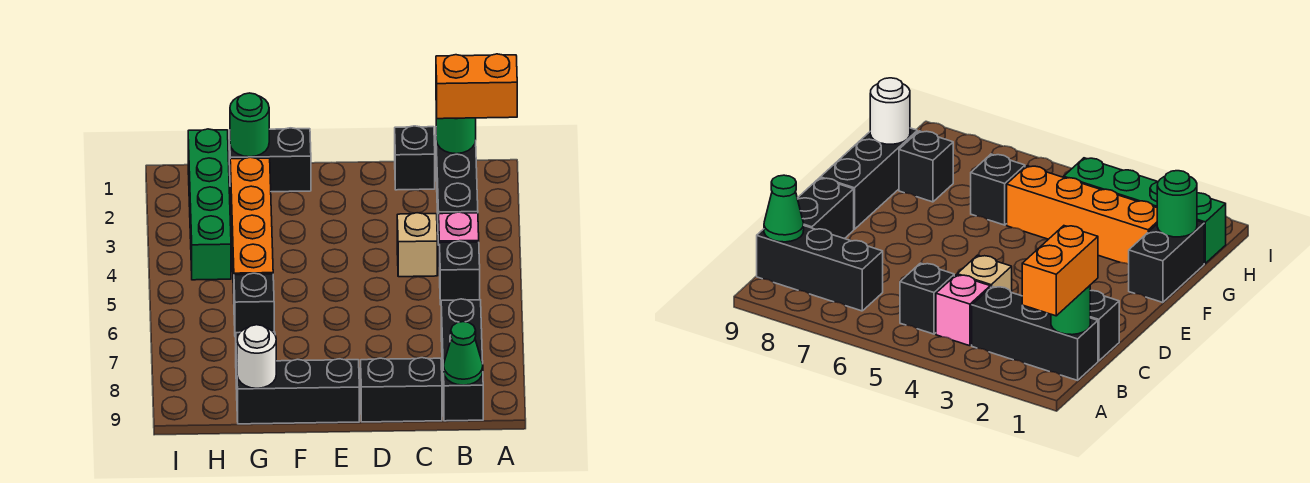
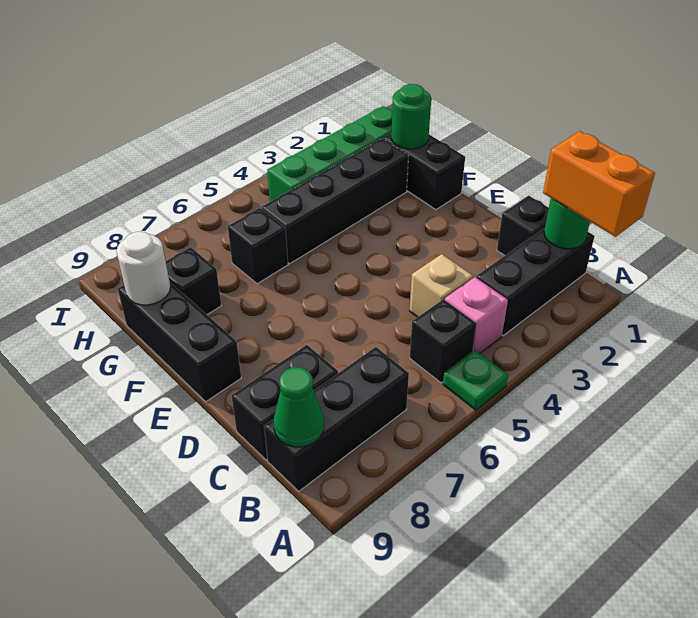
none -> green 1x1 plate [443,350,508,410]
black 1x2 brick [361,358,442,422] -> black 1x2 brick turned to [231,345,338,460]
orange 1x4 brick [230,157,273,293] -> black 1x4 brick [261,139,408,264]

